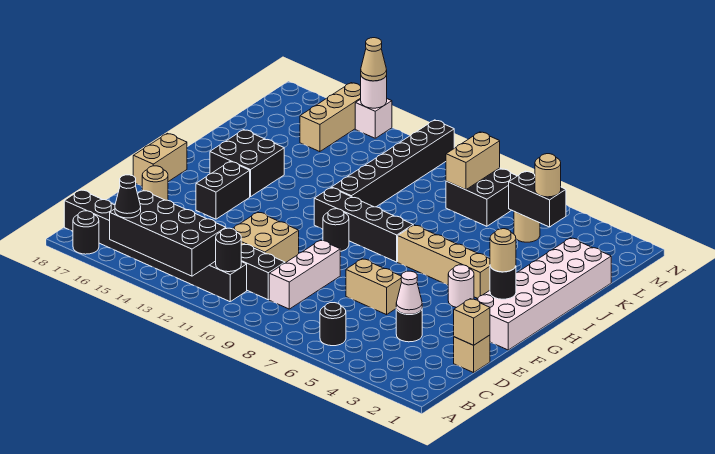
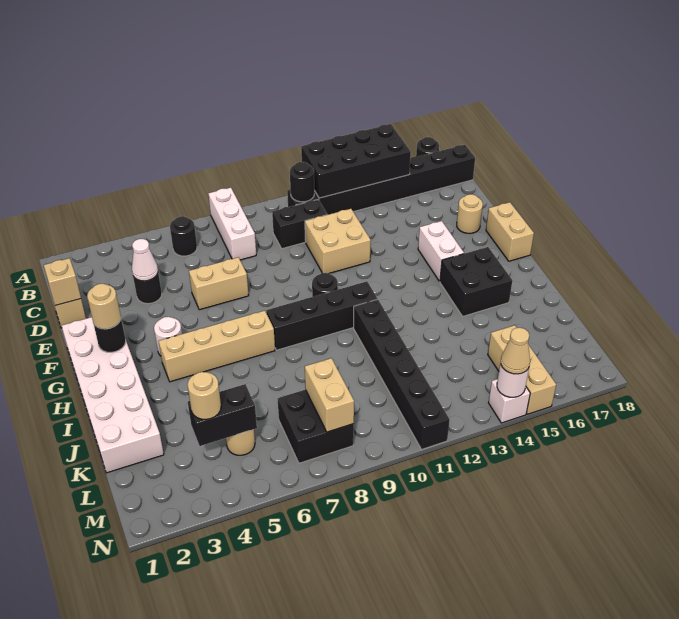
black 1x1 cone [115,175,141,218] -> none
white 1x3 brick [269,240,340,309] -> white 1x3 brick moved to [208,188,256,260]
black 1x2 brick [196,162,250,219] -> white 1x2 brick [418,221,464,281]

